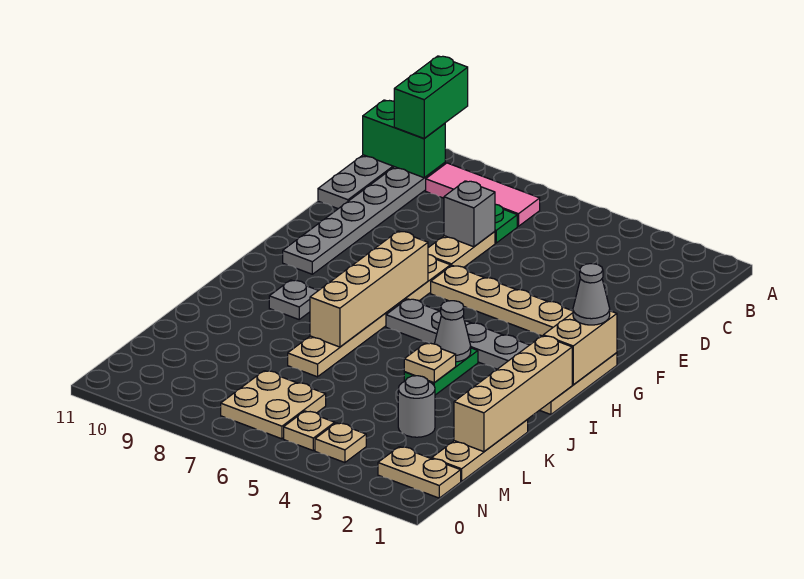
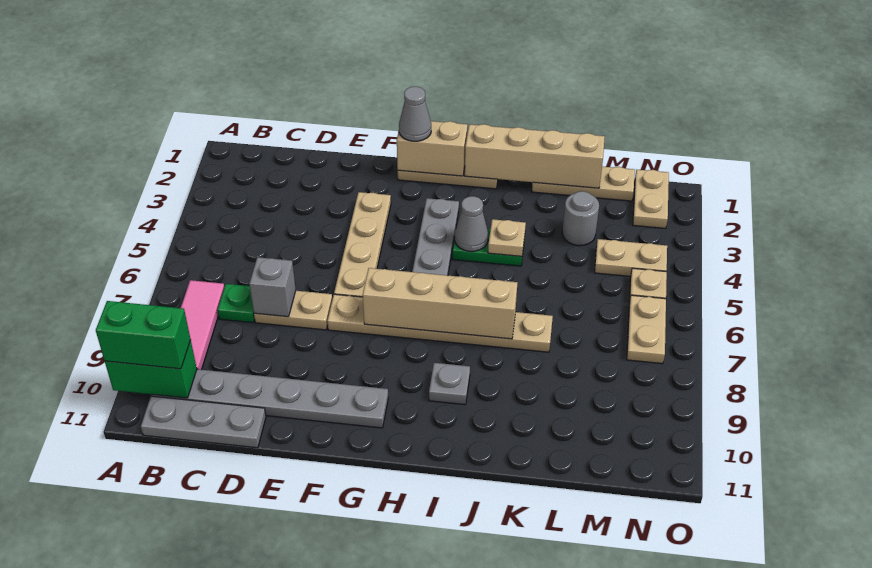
green 1x2 brick [363,100,445,178] -> green 1x2 brick turned to [105,340,197,398]
tan 2x2 plate [221,371,326,439] -> tan 1x2 plate [627,295,666,364]
tan 1x1 plate [315,423,366,463] -> tan 1x2 plate [595,239,667,276]

